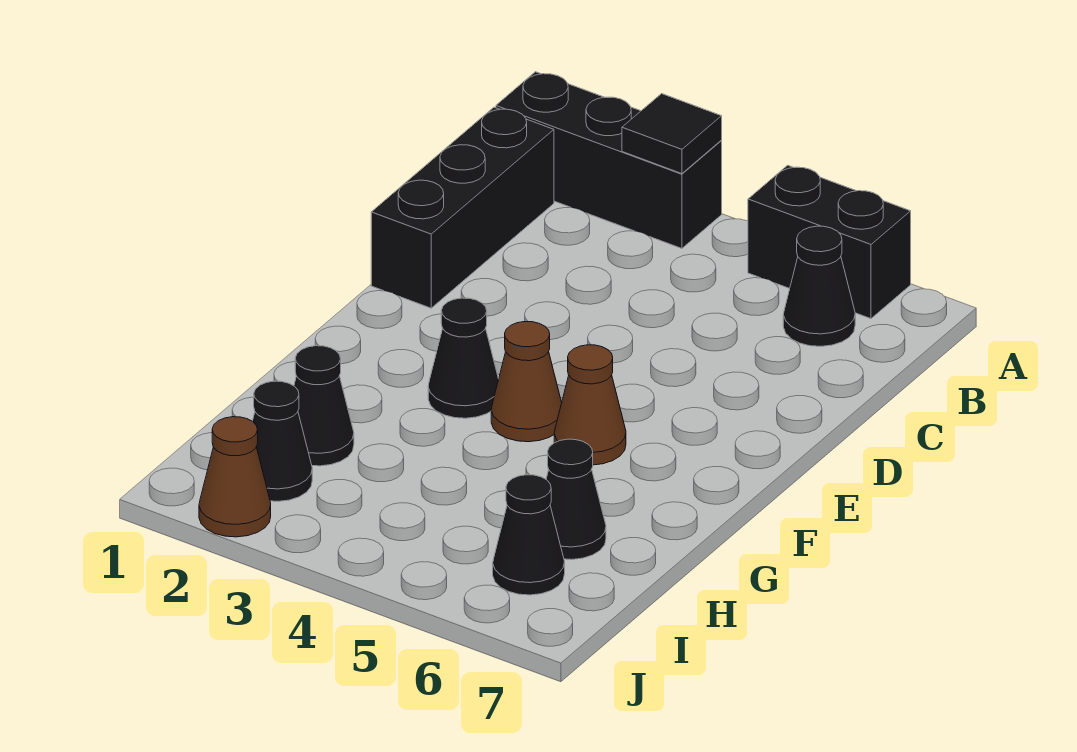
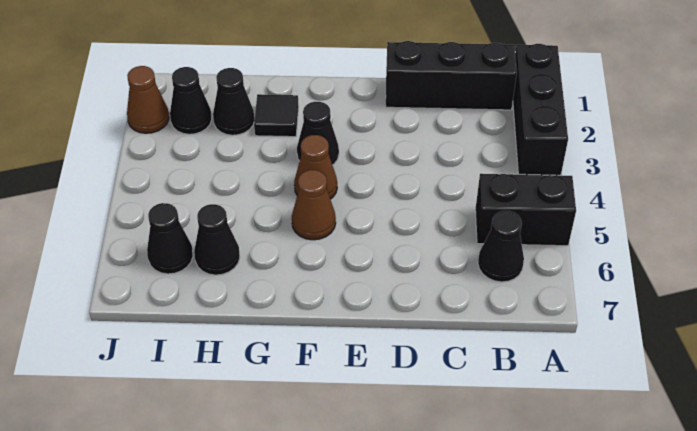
black 1x1 tile [622,94,722,174] -> black 1x1 tile moved to [254,94,299,137]
black 1x2 brick [748,165,911,319] -> black 1x2 brick turned to [475,174,576,246]

